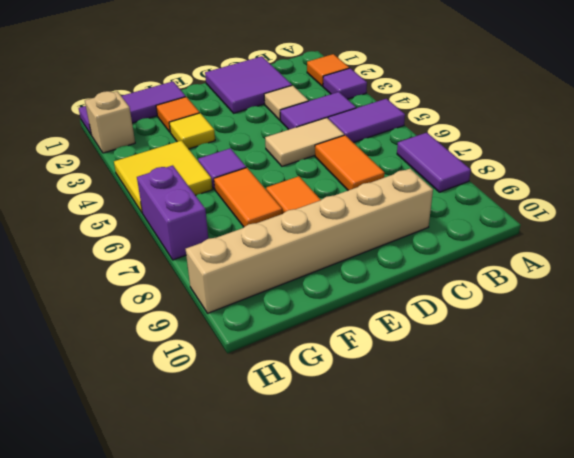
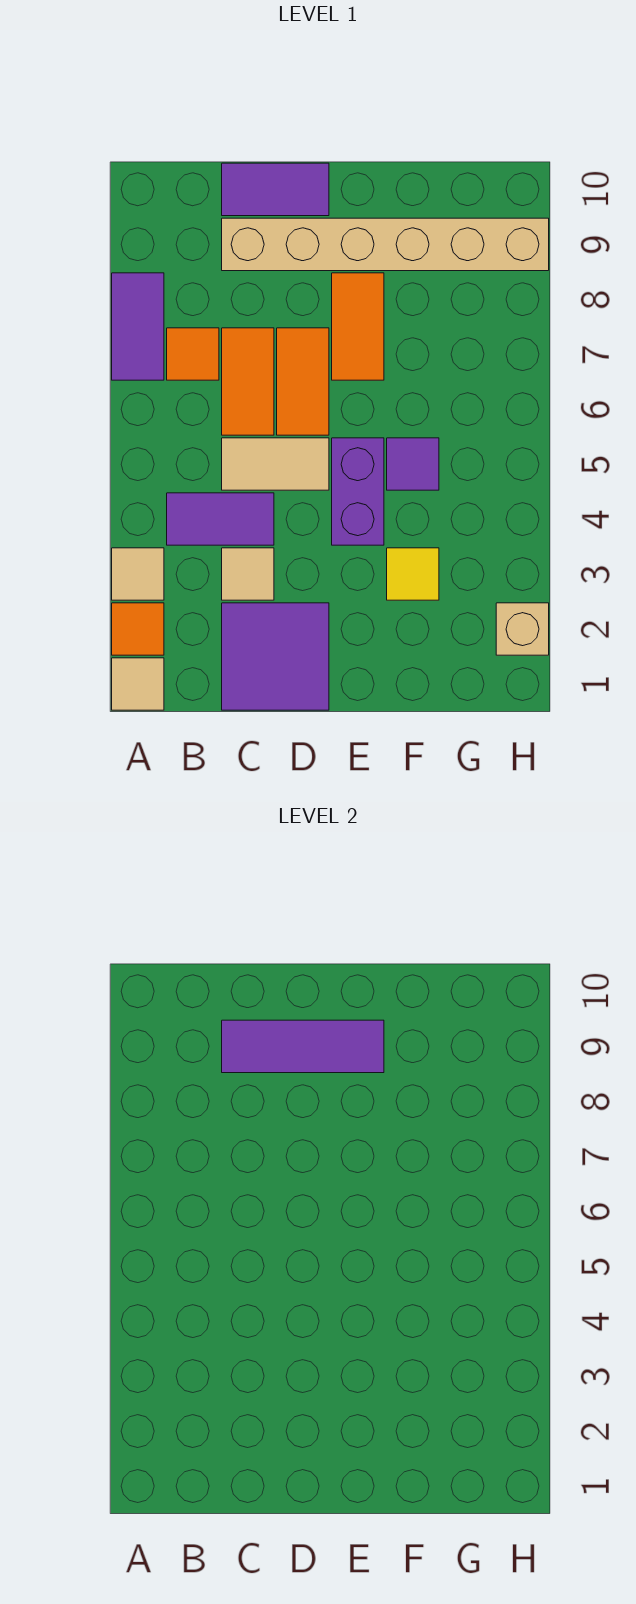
none -> tan 1x1 tile [112,658,164,710]
purple 1x1 tile [323,68,367,99] -> tan 1x1 tile [112,548,164,600]
purple 1x2 tile [328,99,405,143] -> purple 1x2 tile moved to [222,163,329,216]
purple 1x3 tile [79,81,186,134] -> purple 1x3 tile moved to [222,1020,384,1073]
orange 1x1 tile [156,97,200,133] -> orange 1x1 tile moved to [167,328,219,380]
orange 1x2 tile [214,168,282,227] -> orange 1x2 tile moved to [277,328,329,435]
yellow 2x2 tile [114,141,212,213] -> none
purple 1x2 brick [137,165,208,260] -> purple 1x2 brick moved to [332,438,384,545]

